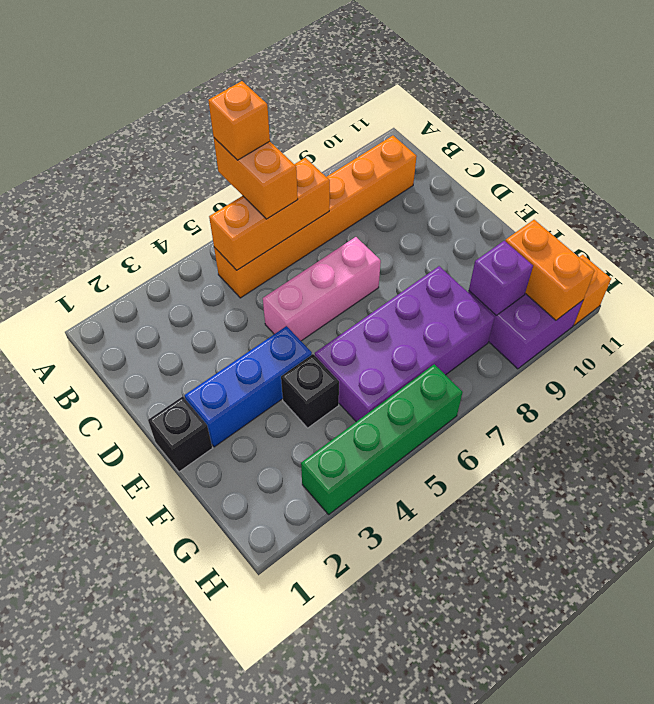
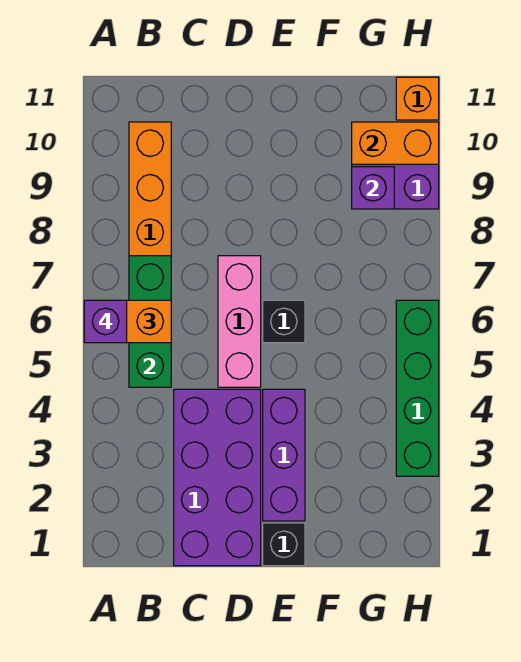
orange 1x1 brick [208,81,270,160] -> purple 1x1 brick [84,300,127,343]
orange 1x3 brick [209,158,330,270] -> green 1x3 brick [129,256,171,387]
blue 1x3 brick [185,326,312,447] -> purple 1x3 brick [263,389,305,521]
black 1x1 brick [281,354,339,428] -> black 1x1 brick moved to [263,300,305,343]
purple 2x4 brick [315,266,495,422] -> purple 2x4 brick moved to [174,389,261,566]

